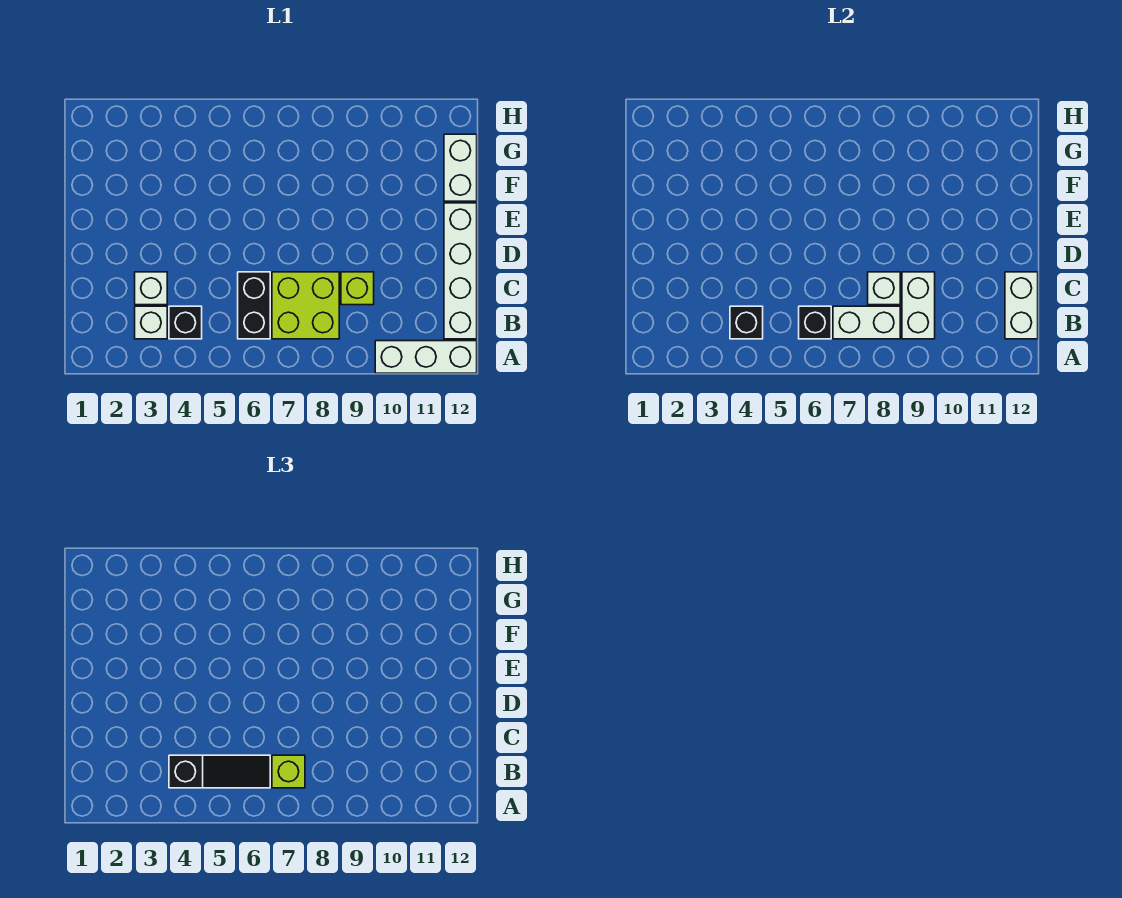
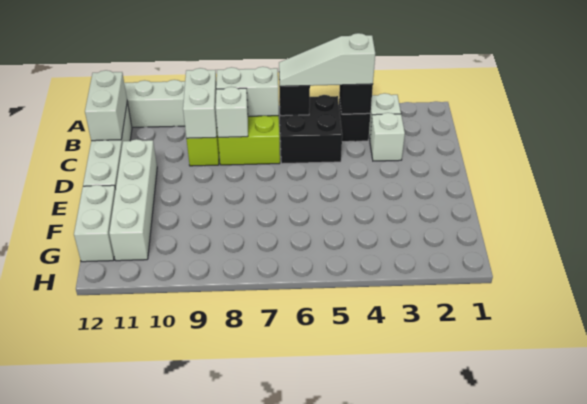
black 1x3 slope [169,755,270,788] -> white 1x3 slope [279,33,375,86]
black 1x2 brick [238,272,270,339] -> black 2x2 brick [279,95,342,164]
lime 1x1 brick [272,755,305,788] -> none
none -> white 1x4 brick [109,139,157,261]

